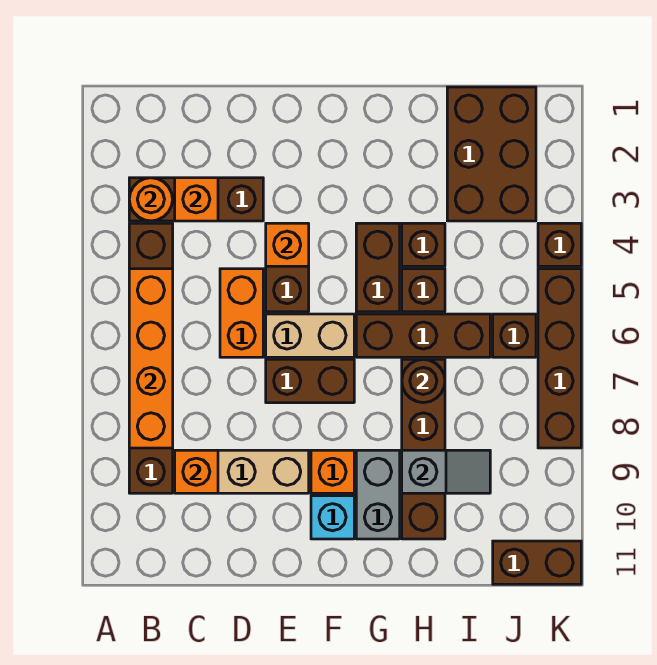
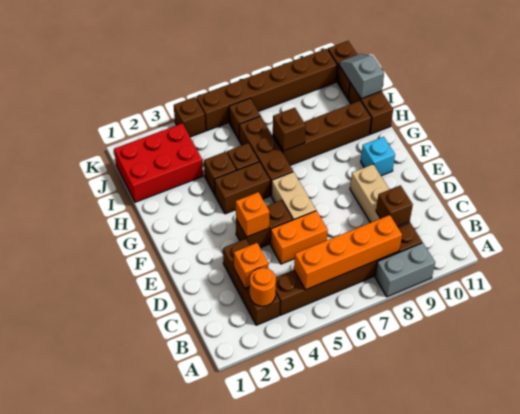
orange 1x1 brick [175,450,218,493] -> brown 1x1 brick [376,185,413,226]
brown 1x2 brick [266,359,354,403] -> brown 1x2 brick moved to [348,83,393,134]
orange 1x1 brick [311,450,354,493] -> none
grey 1x2 brick [356,450,400,539] -> grey 1x2 brick moved to [375,243,435,297]
brown 1x1 round brick [402,359,445,403] -> brown 1x1 brick [273,108,306,151]
grey 1x2 slope [402,450,490,493] -> grey 1x2 slope moved to [339,54,384,99]
brown 2x3 brick [447,87,536,221] -> red 2x3 brick [114,124,203,202]
brown 1x4 brick [538,269,581,448] -> brown 1x6 brick [196,49,337,131]

